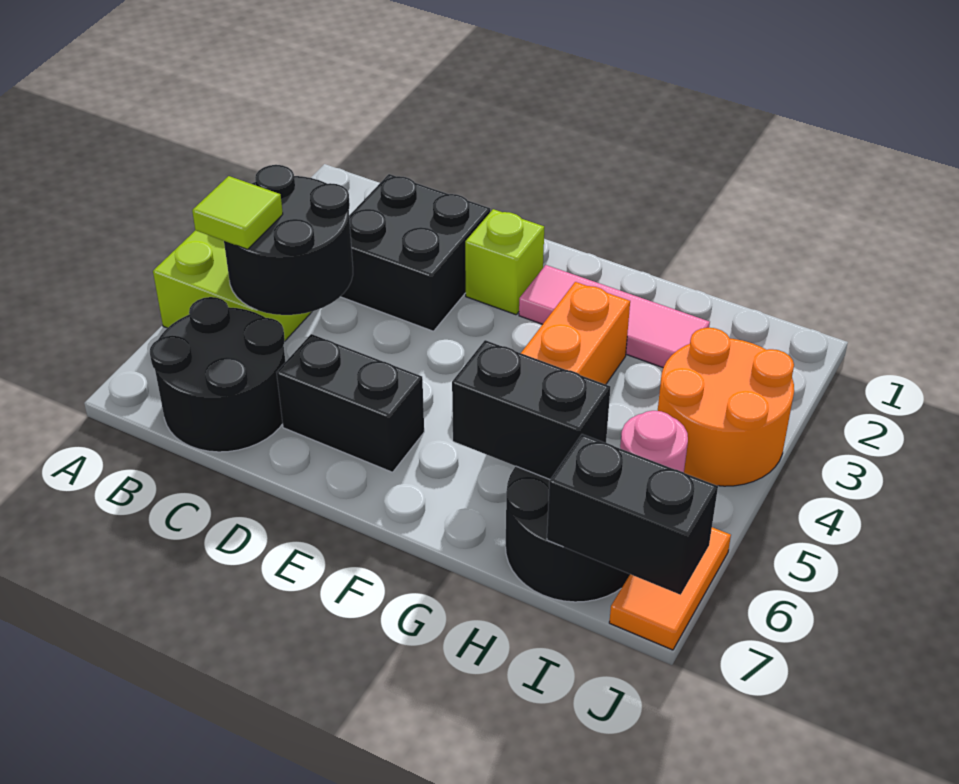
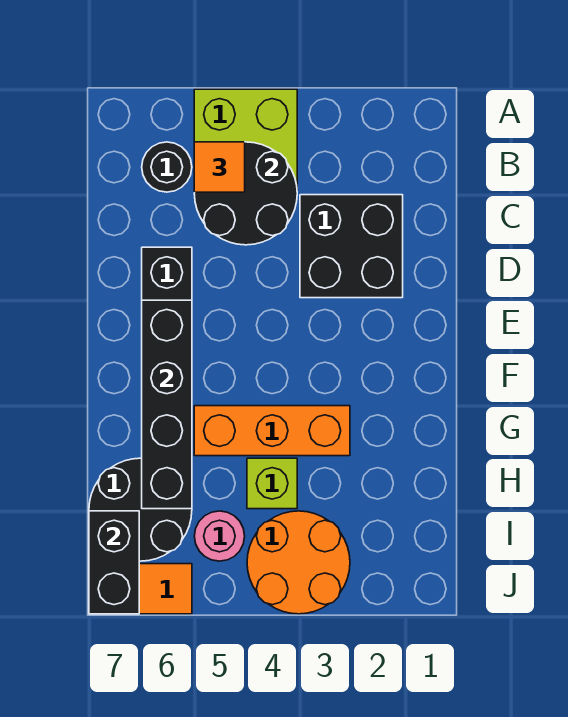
lime 1x1 tile [192,176,283,249] -> orange 1x1 tile [194,142,245,192]
black 2x2 round brick [150,297,285,452] -> black 1x1 round brick [142,142,192,192]
lime 1x1 brick [465,209,544,315] -> lime 1x1 brick moved to [247,458,297,509]
pink 1x3 tile [519,265,710,367] -> none
black 1x2 brick [452,340,610,479] -> black 1x4 brick [142,300,192,509]

